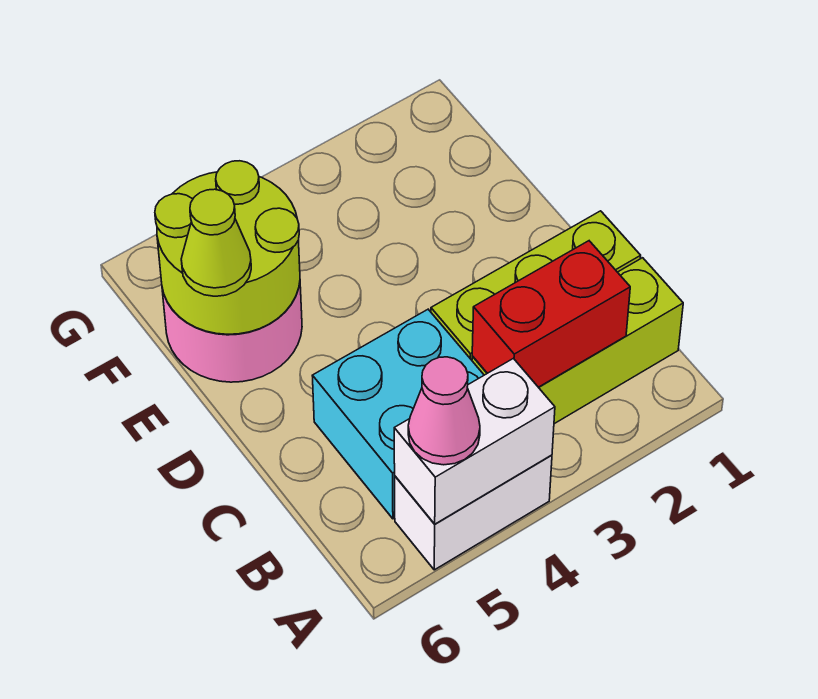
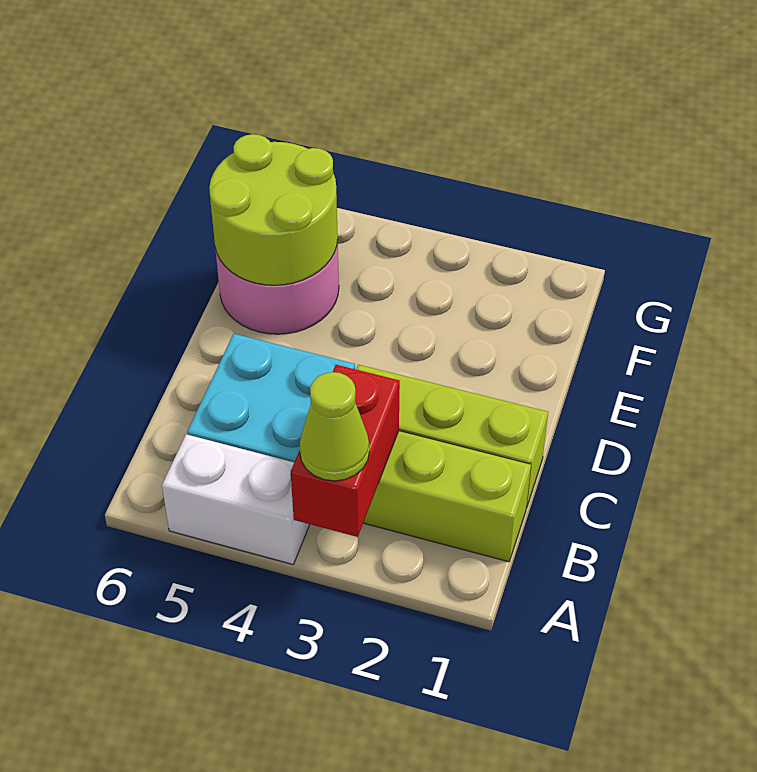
white 1x2 brick [394,359,555,524] -> none
pink 1x1 cone [408,357,480,465] -> none
red 1x2 brick [472,241,630,387] -> red 1x2 brick turned to [291,365,400,537]
lime 1x1 cone [181,189,251,296] -> lime 1x1 cone moved to [300,372,369,481]

